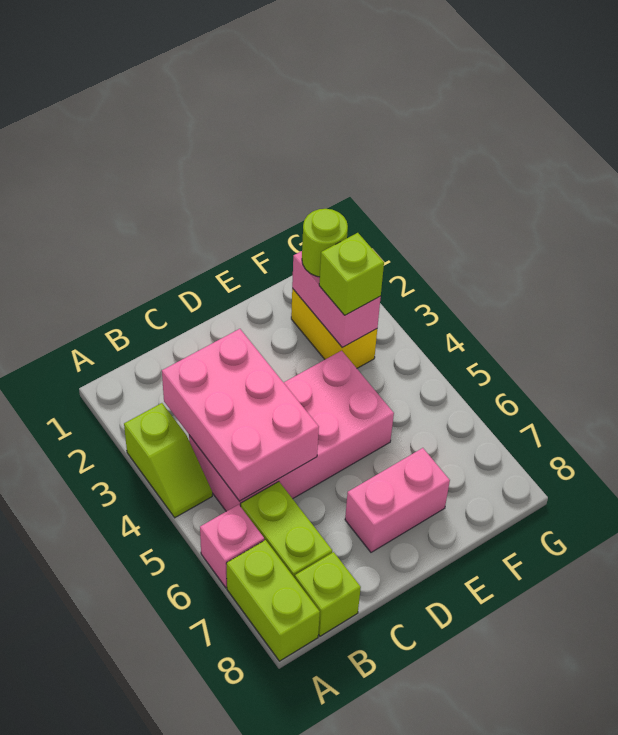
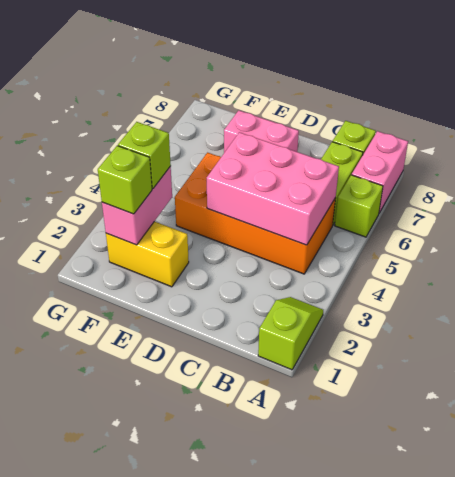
lime 1x2 slope [124,403,212,518] -> lime 1x2 slope moved to [258,297,323,370]
pink 1x1 brick [200,504,264,588] -> lime 1x1 brick [335,175,383,237]
lime 1x2 brick [226,540,320,661] -> pink 1x2 brick [352,131,408,213]
pink 2x3 brick [162,329,319,501] -> pink 2x3 brick turned to [207,132,339,245]
pink 2x4 brick [189,351,394,511] -> orange 2x4 brick [175,153,336,274]
yellow 1x2 brick [291,288,377,368] -> yellow 1x2 brick turned to [106,221,189,287]
lime 1x1 round brick [302,209,348,277] -> lime 1x1 brick [98,146,152,214]

